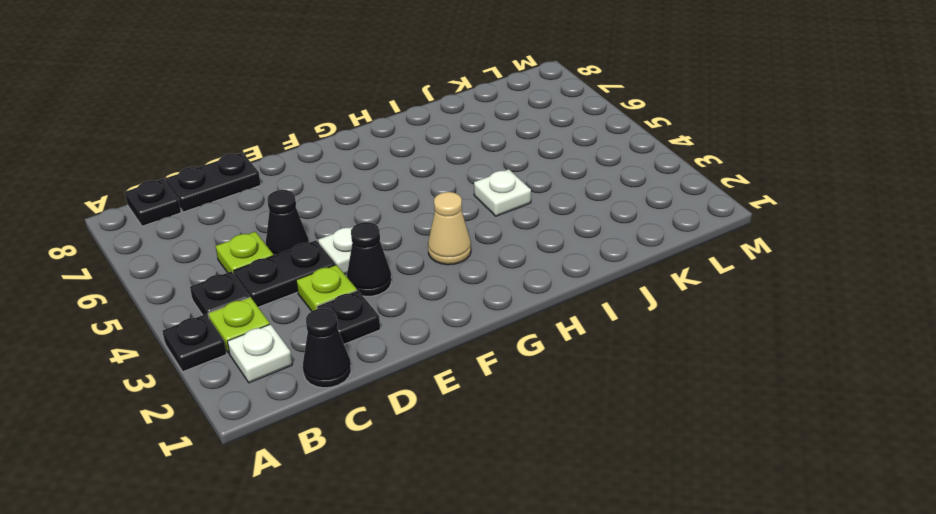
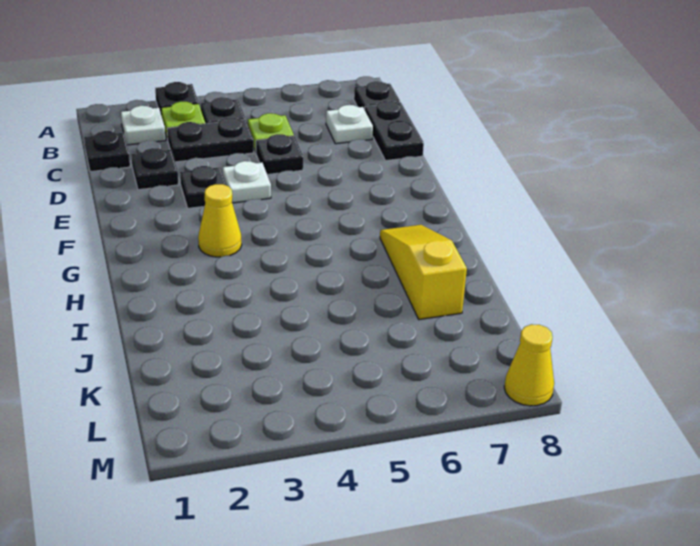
black 1x1 cone [303,308,351,388] -> black 1x1 plate [84,131,130,172]
black 1x2 plate [234,240,336,307] -> black 1x2 plate turned to [167,118,254,162]
lime 1x1 plate [296,265,357,311] -> none
black 1x1 cone [266,190,309,255] -> black 1x1 plate [256,134,303,175]
black 1x1 cone [347,222,391,296] -> black 1x1 plate [180,166,227,208]
tan 1x1 cone [428,192,471,265] -> yellow 1x1 cone [198,184,242,257]
none -> yellow 1x3 slope [380,225,467,320]
white 1x1 plate [474,169,531,216] -> white 1x1 plate moved to [326,105,373,144]
none -> yellow 1x1 cone [504,324,554,406]

